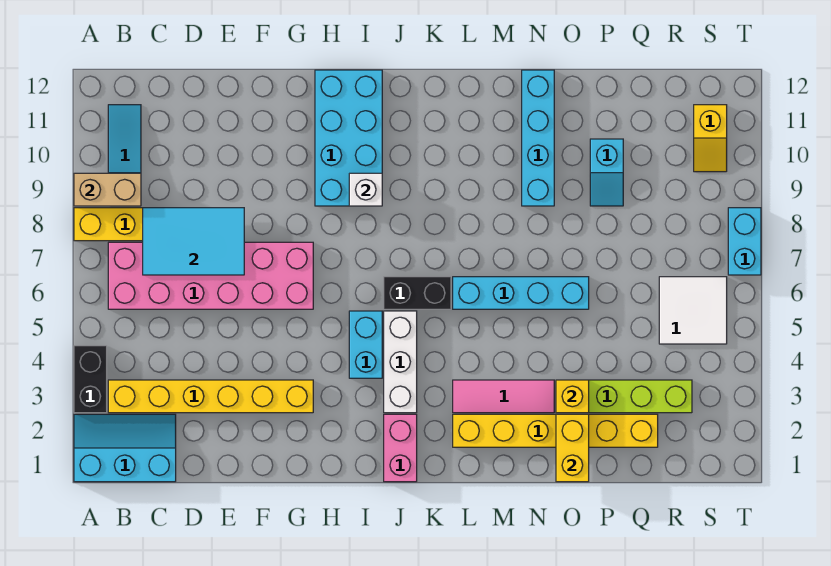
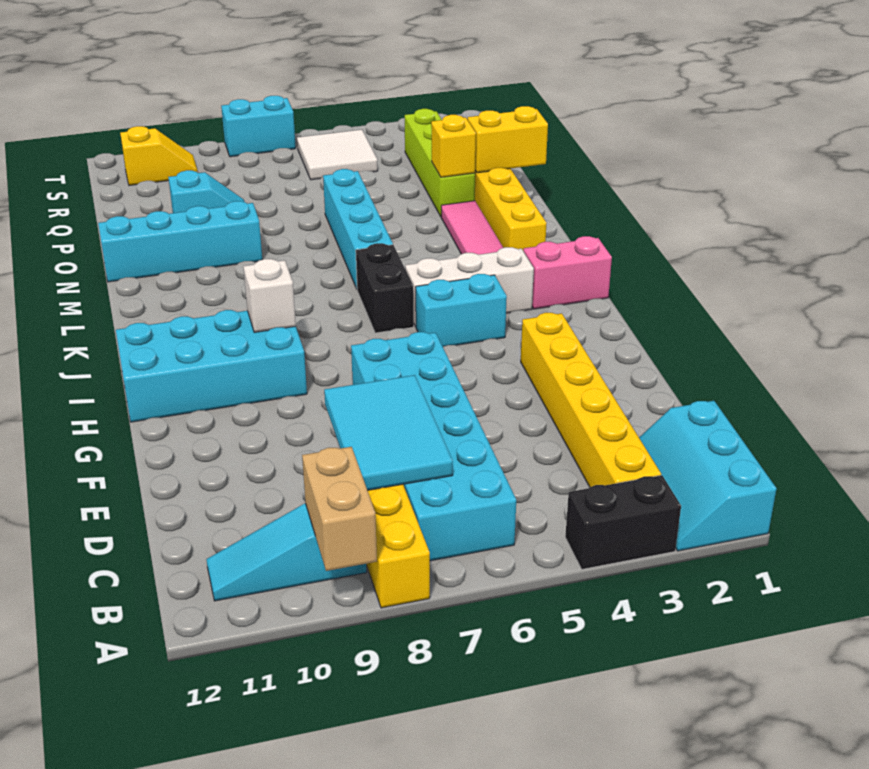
pink 2x6 brick [108,242,313,309] -> cyan 2x6 brick [351,332,516,561]

